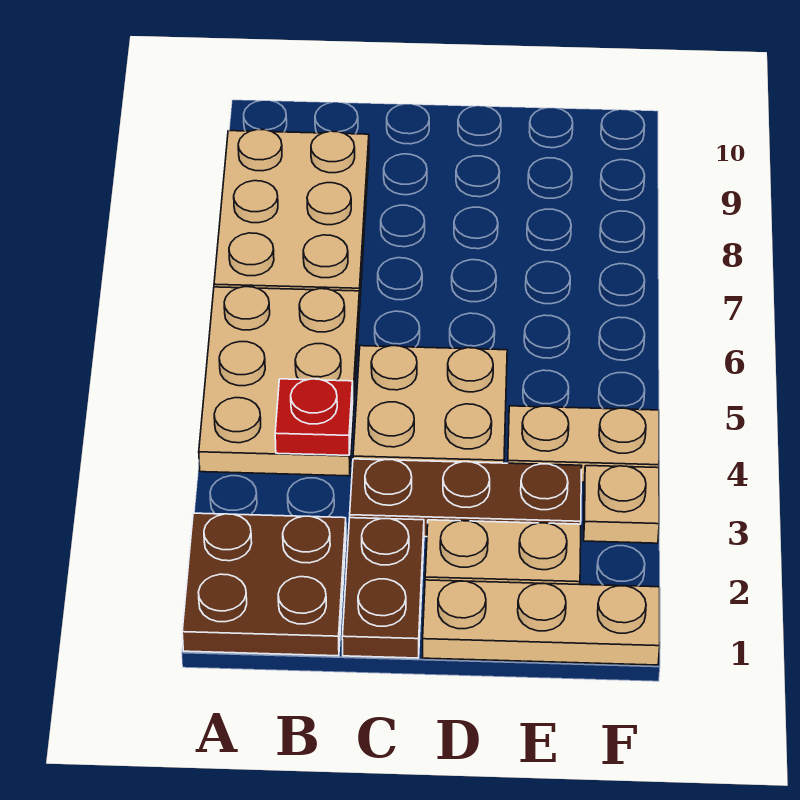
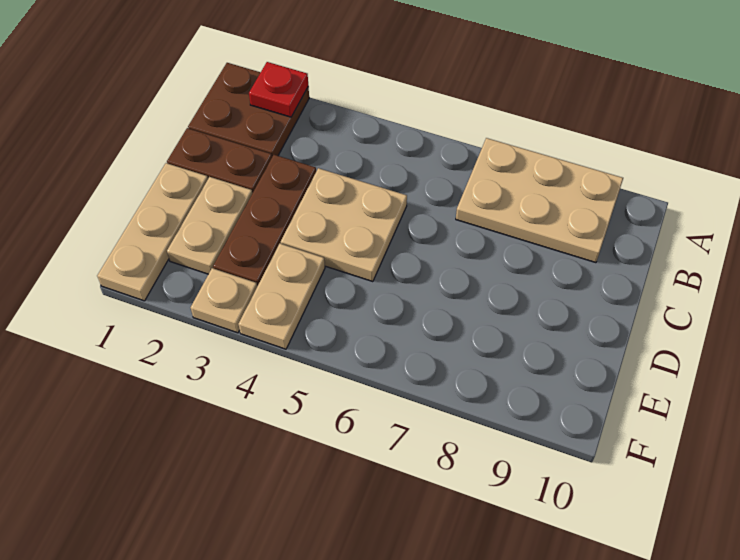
tan 2x3 plate [199,287,360,476] -> none
red 1x1 plate [275,379,353,455] -> red 1x1 plate moved to [249,62,308,117]

